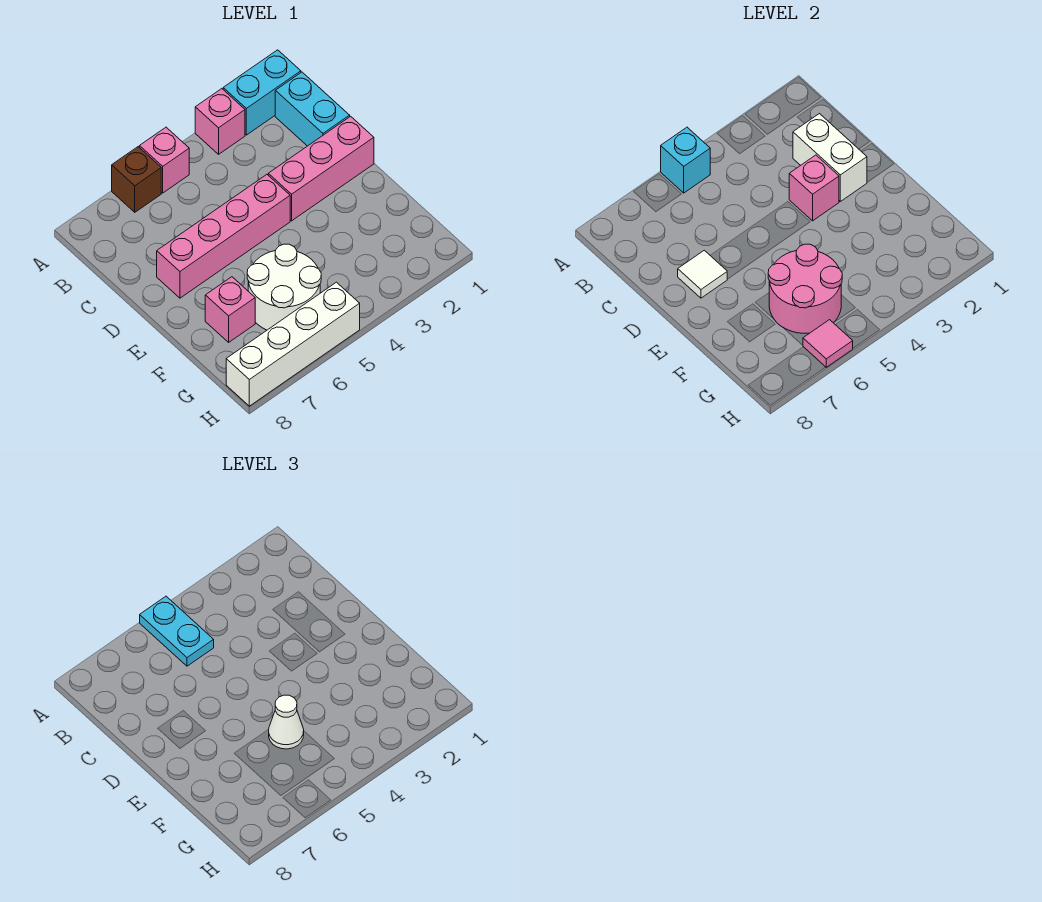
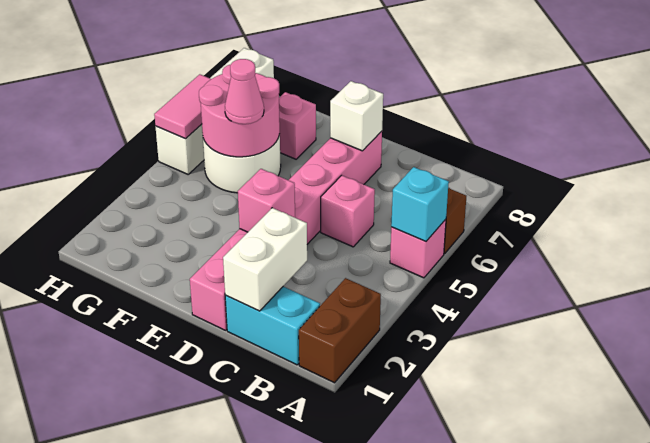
cyan 1x2 brick [223,50,301,135] -> brown 1x2 brick [299,278,381,383]
pink 1x1 brick [195,89,245,154] -> pink 1x1 brick moved to [321,175,375,247]
cyan 1x2 plate [140,596,214,666] -> none
white 1x2 brick [793,114,867,201] -> white 1x2 brick turned to [223,208,307,311]
white 1x1 tile [678,250,727,298] -> white 1x1 brick [330,81,383,151]
white 1x1 cone [269,695,304,749] -> pink 1x1 cone [225,59,264,124]
pink 1x1 tile [803,320,853,367] -> pink 1x2 tile [154,74,211,139]

